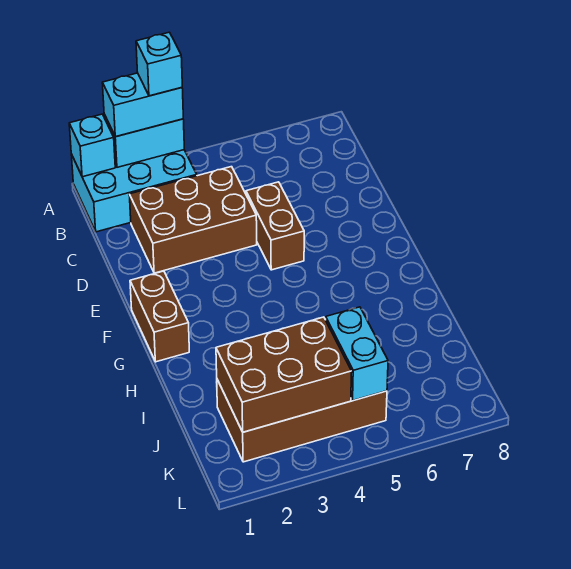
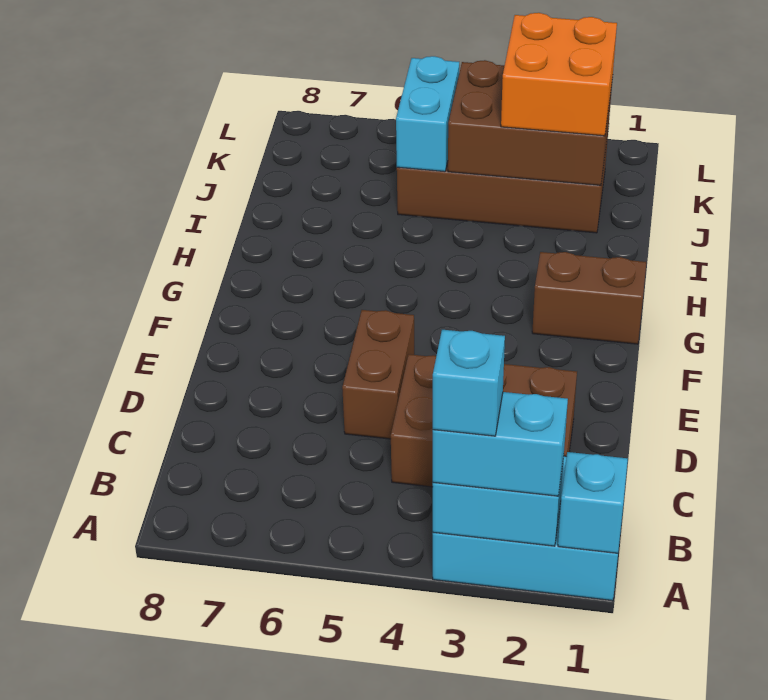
brown 1x2 brick [130,271,189,362] -> brown 1x2 brick turned to [532,252,646,344]
none -> orange 2x2 brick [501,13,617,136]

